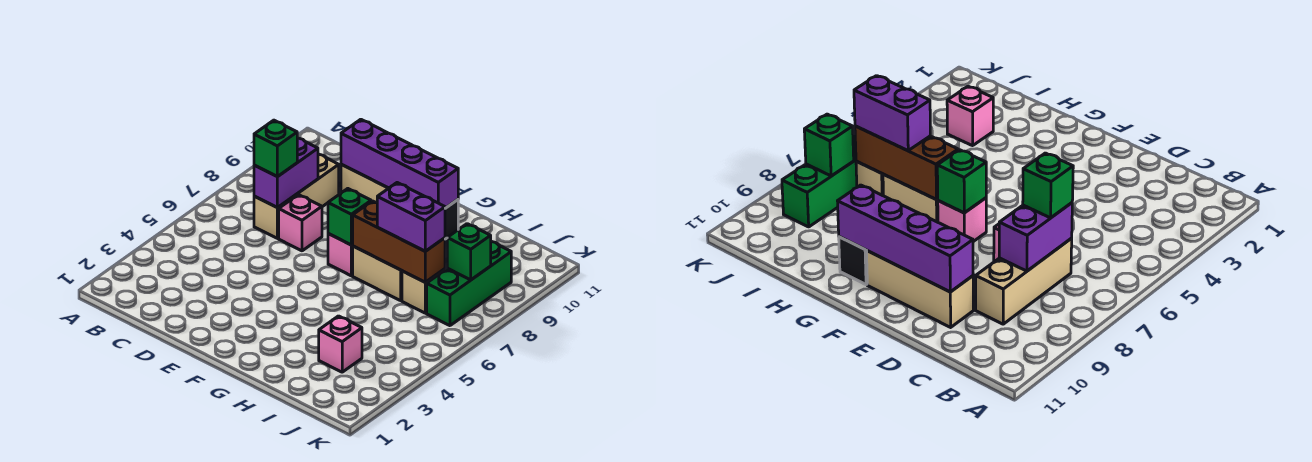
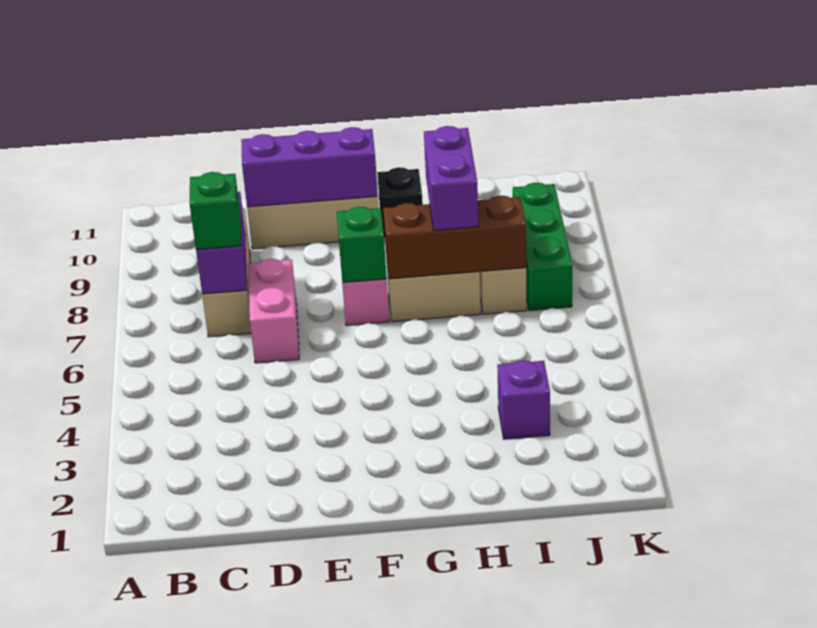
pink 1x1 brick [279,195,322,251] -> pink 1x2 brick [248,259,299,363]
purple 1x4 brick [341,119,458,208] -> purple 1x3 brick [241,127,378,207]
purple 1x2 brick [377,183,445,251] -> purple 1x2 brick turned to [424,126,479,230]
pink 1x1 brick [319,316,362,372] -> purple 1x1 brick [497,360,550,439]
green 1x1 brick [447,224,491,280] -> none

